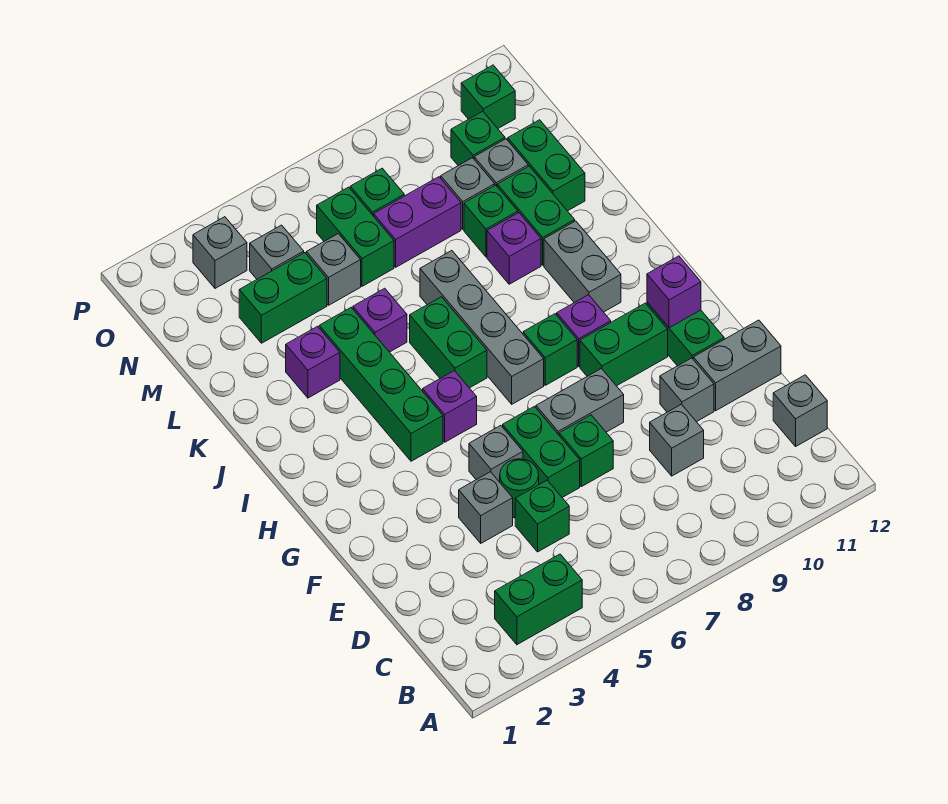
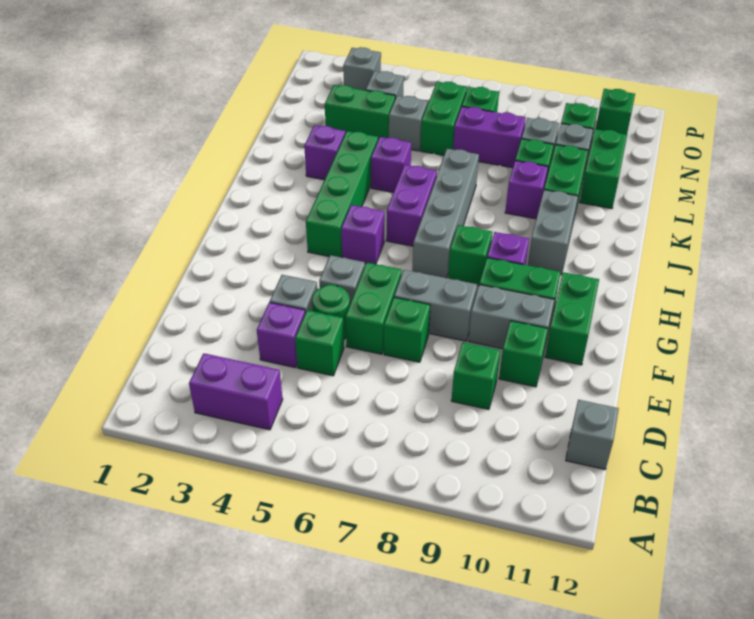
green 1x2 brick [495,554,582,645] -> purple 1x2 brick [189,353,283,430]
grey 1x1 brick [650,404,704,476] -> green 1x1 brick [451,342,500,409]
grey 1x1 brick [660,358,714,422] -> green 1x1 brick [499,321,548,387]
grey 1x2 brick [693,320,781,411] -> grey 1x2 brick moved to [469,285,555,350]
purple 1x1 brick [647,256,701,328] -> purple 1x1 brick moved to [257,302,305,368]
green 1x2 brick [410,297,487,388] -> purple 1x2 brick [386,165,437,246]

